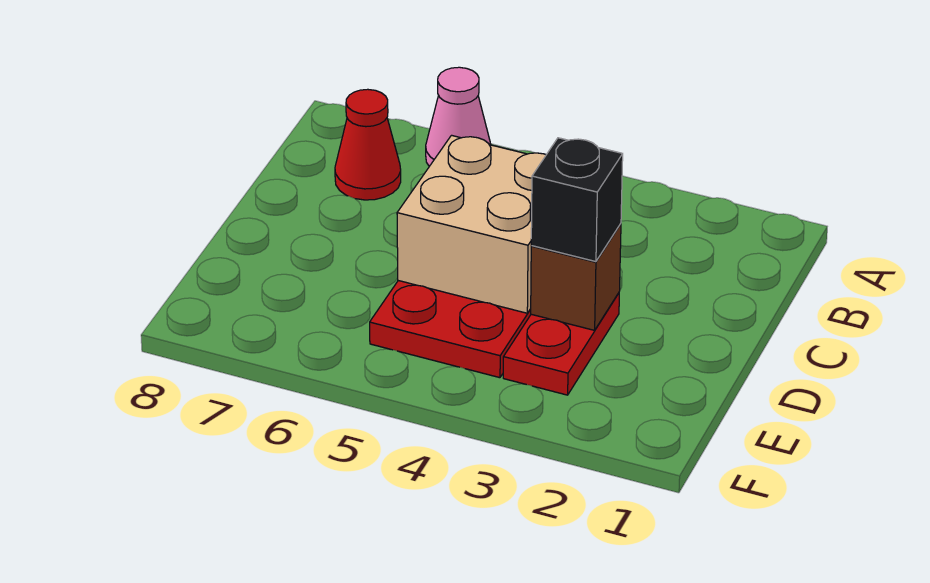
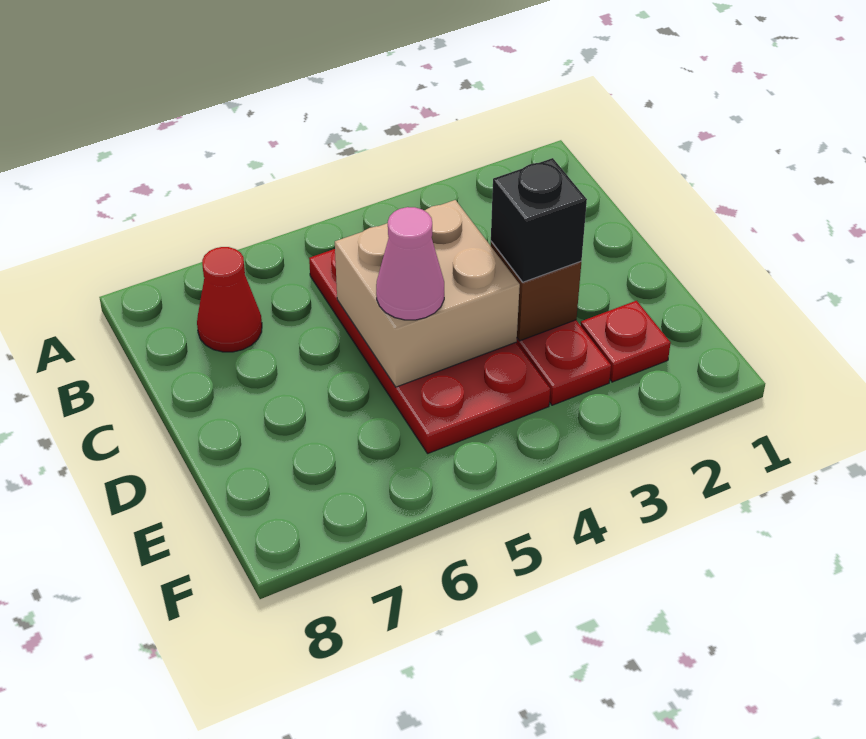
pink 1x1 cone [426,67,491,166] -> pink 1x1 cone moved to [376,207,444,320]
none -> red 1x1 plate [580,301,670,382]

